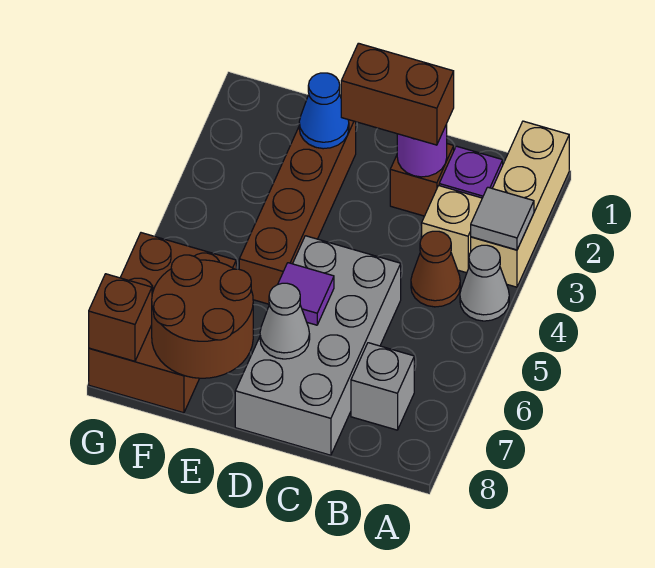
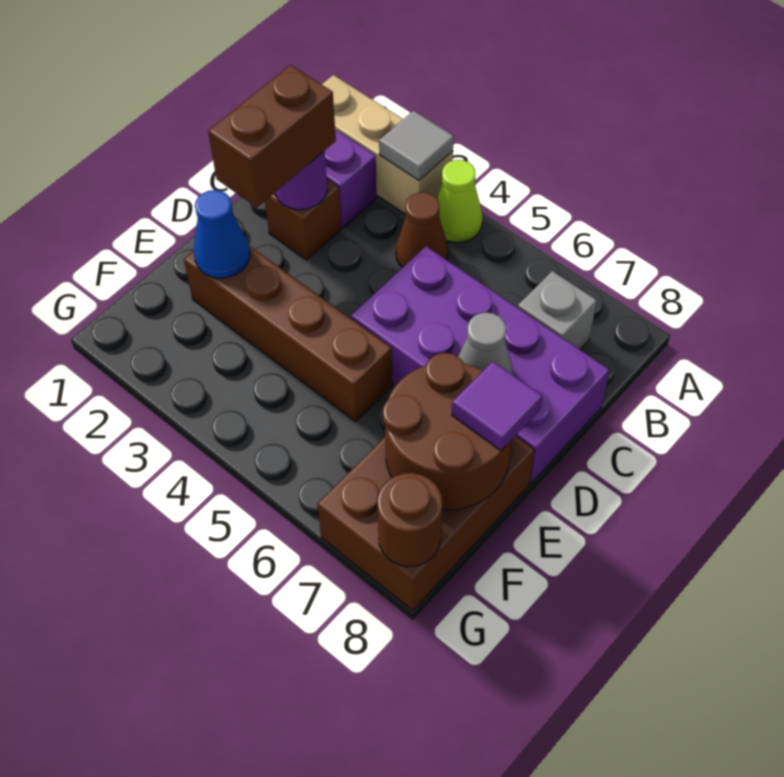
grey 1x1 cone [460,245,509,321] -> lime 1x1 cone [437,160,483,242]
tan 1x1 brick [422,186,482,273] -> none
grey 2x4 brick [235,236,401,455] -> purple 2x4 brick [351,246,609,484]
purple 1x1 tile [278,263,334,325] -> purple 1x1 tile moved to [452,361,542,450]
brown 2x3 brick [89,233,236,413] -> brown 2x3 brick turned to [318,436,534,611]
brown 1x1 brick [89,274,152,361] -> brown 1x1 round brick [377,473,442,567]

